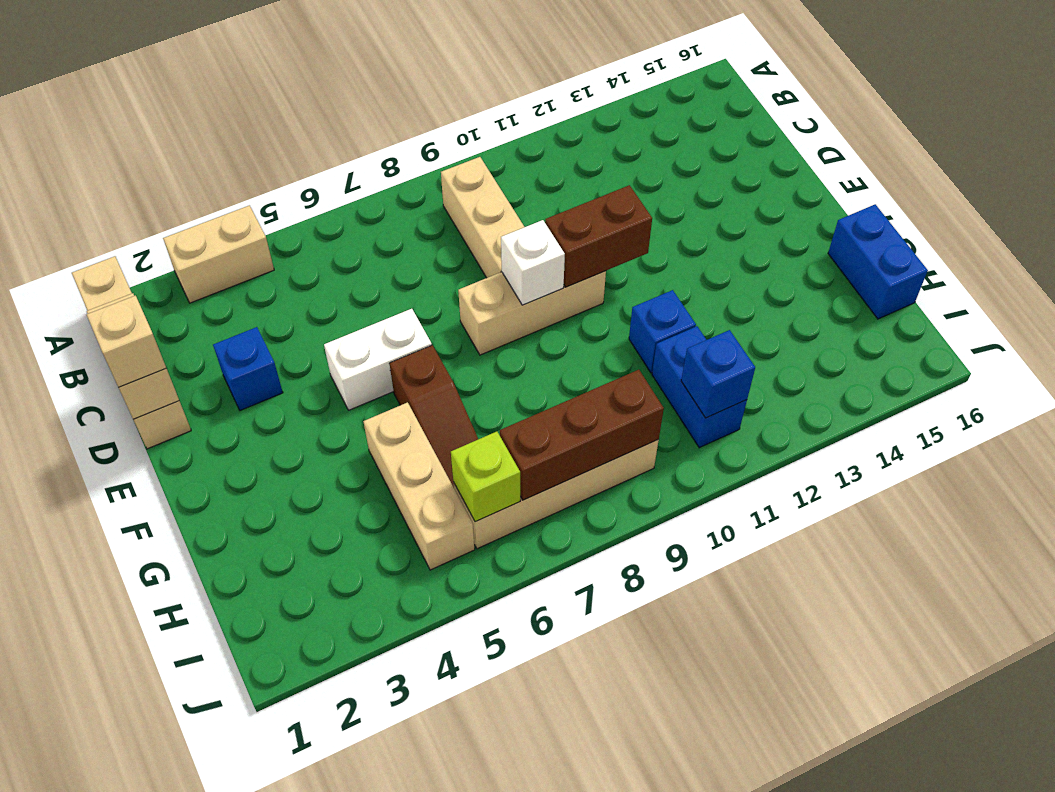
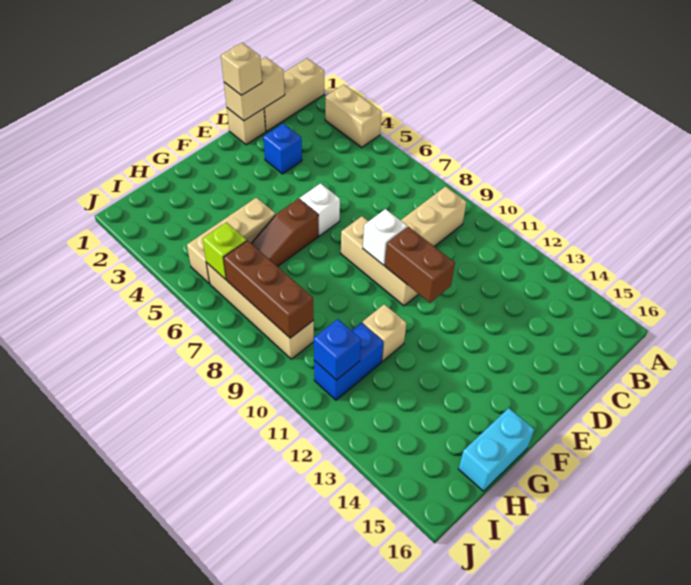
white 1x2 brick [324,309,432,410] -> white 1x1 brick [300,183,340,236]
blue 1x1 brick [629,290,696,373] -> tan 1x1 brick [362,304,406,361]
blue 1x2 brick [828,204,928,319] -> cyan 1x2 brick [459,408,535,491]

